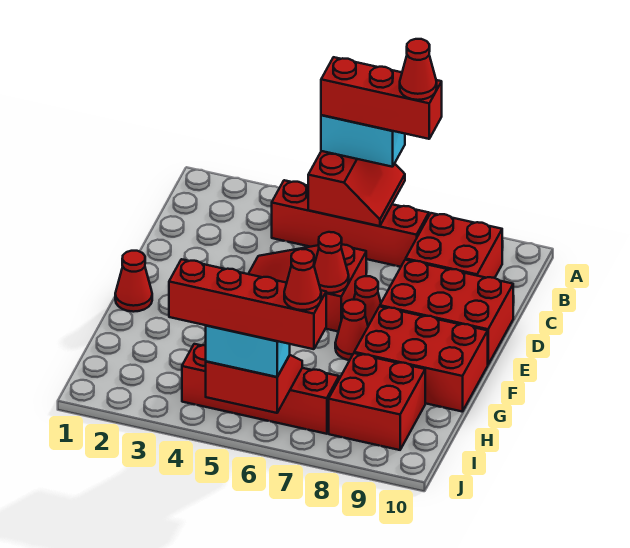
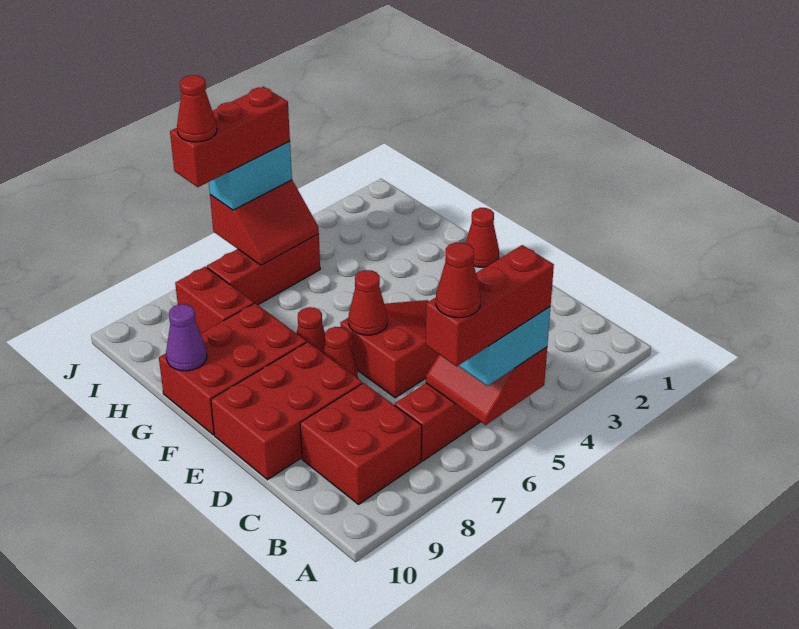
none -> purple 1x1 cone [166,304,207,371]
red 2x2 brick [329,353,425,450] -> red 1x2 brick [175,267,254,334]
red 1x4 brick [182,344,339,434] -> red 1x3 brick [207,234,320,305]
red 1x4 brick [169,259,326,349] -> red 1x3 brick [170,87,290,187]

